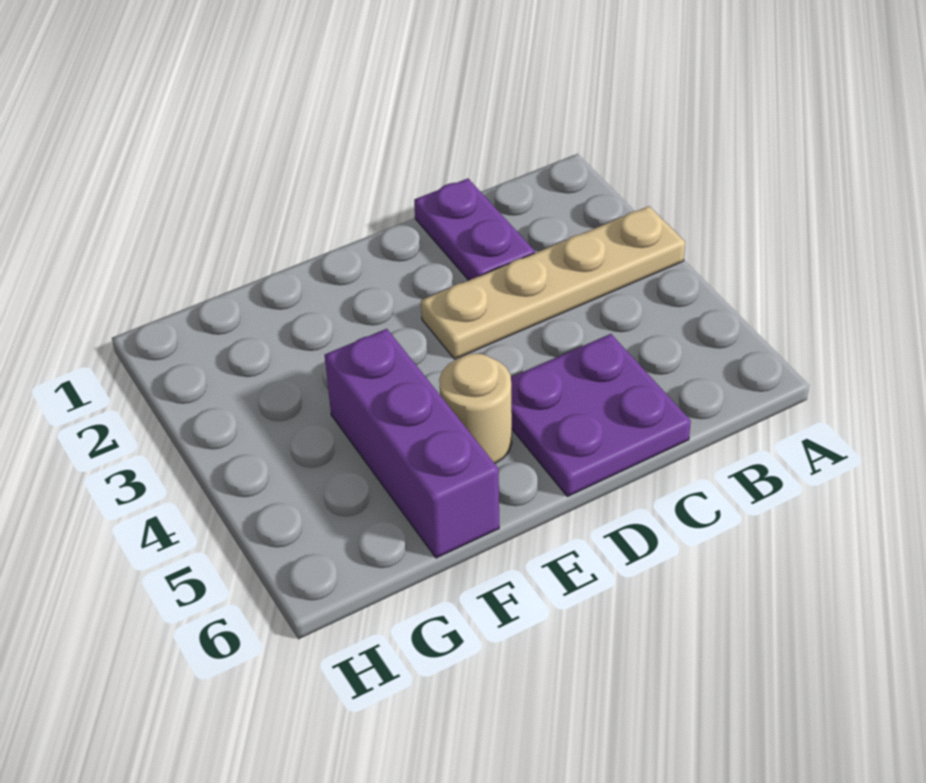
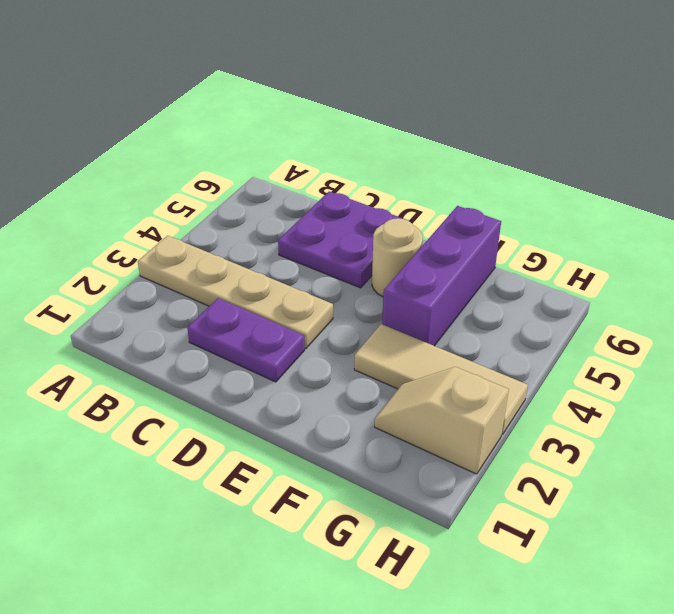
purple 1x2 plate [414,179,535,280] -> purple 1x2 plate turned to [187,298,305,382]
none -> tan 1x3 tile [354,324,528,435]
none -> tan 1x2 slope [375,367,509,474]

